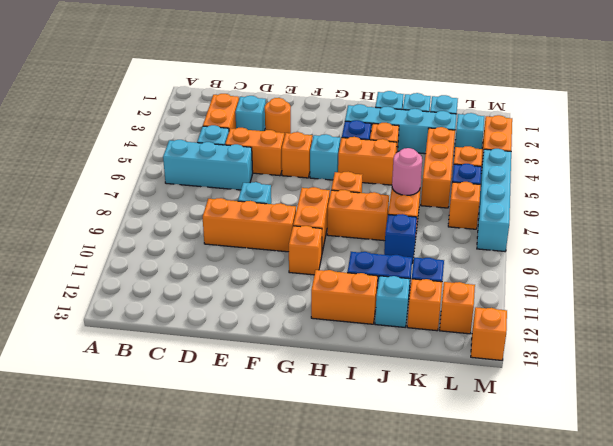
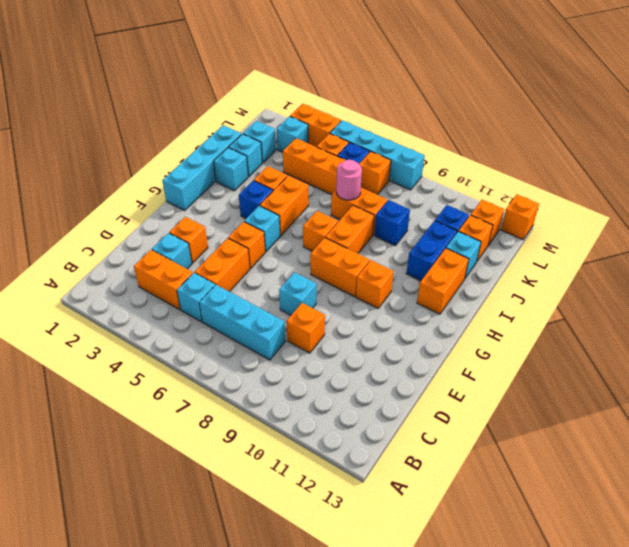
cyan 1x3 brick [163,140,253,190] -> cyan 1x3 brick turned to [199,285,285,360]
orange 1x3 brick [203,198,296,252] -> orange 1x1 brick [286,303,325,353]
orange 1x1 round brick [265,98,291,137] -> orange 1x1 brick [169,217,208,263]
cyan 1x4 brick [345,104,457,154] -> cyan 1x4 brick moved to [162,125,242,210]

